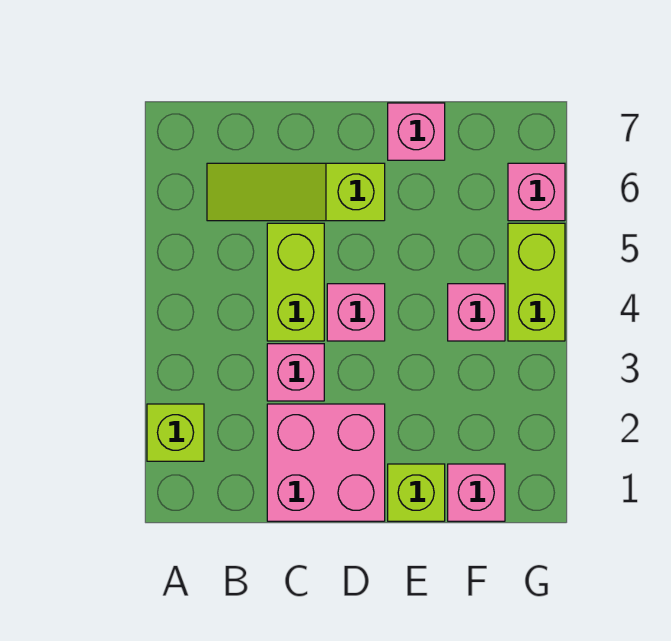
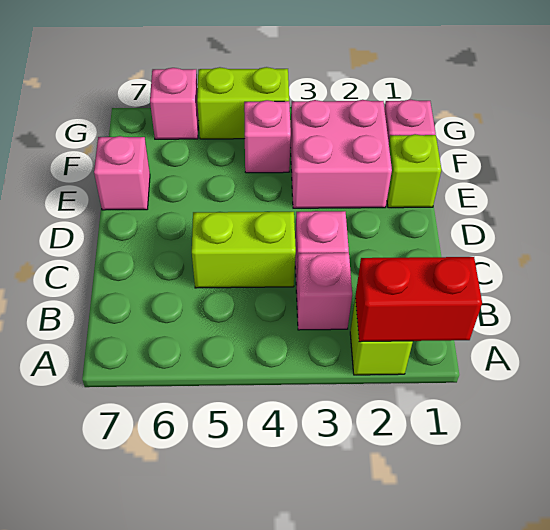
none -> red 1x2 brick [355,257,482,342]
lime 1x3 slope [207,163,385,221] -> none
pink 2x2 brick [267,404,385,521] -> pink 2x2 brick moved to [290,100,392,208]
pink 1x1 brick [327,284,385,341] -> pink 1x1 brick moved to [296,253,352,330]

